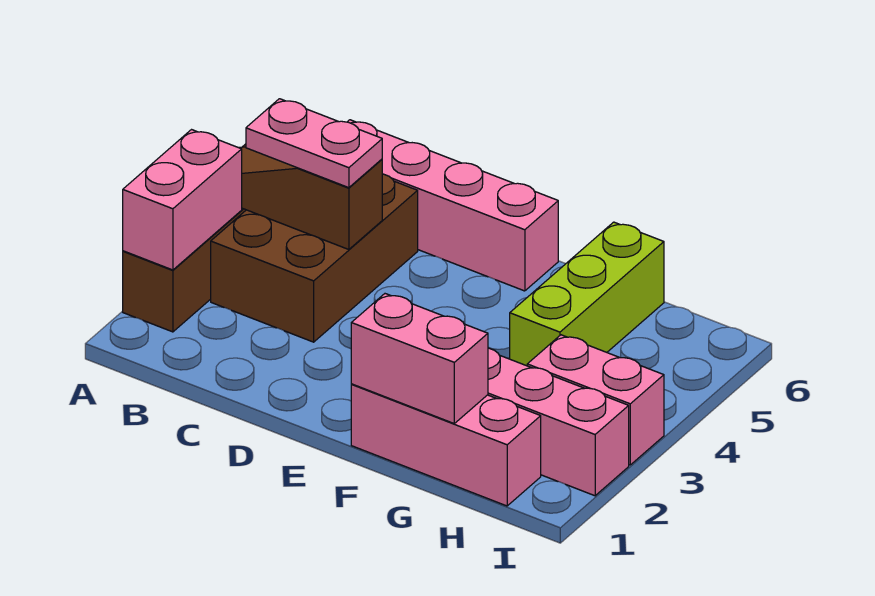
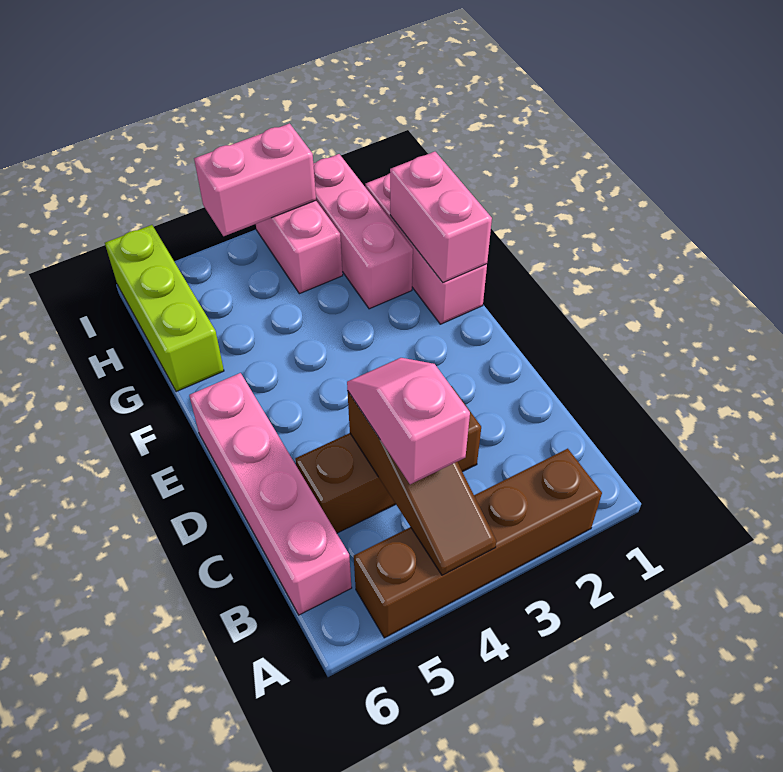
pink 1x2 brick [123,130,242,270] -> pink 1x2 brick moved to [194,123,316,236]
brown 2x3 brick [211,174,418,342] -> brown 1x3 brick [295,386,481,533]
pink 1x2 plate [246,99,382,188] -> pink 1x2 slope [347,358,470,484]
lime 1x3 brick [510,222,664,366] -> lime 1x3 brick turned to [105,225,224,392]

